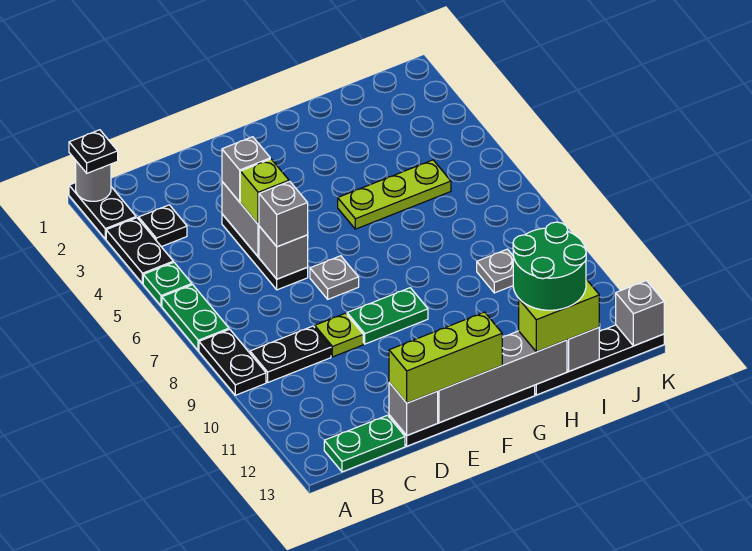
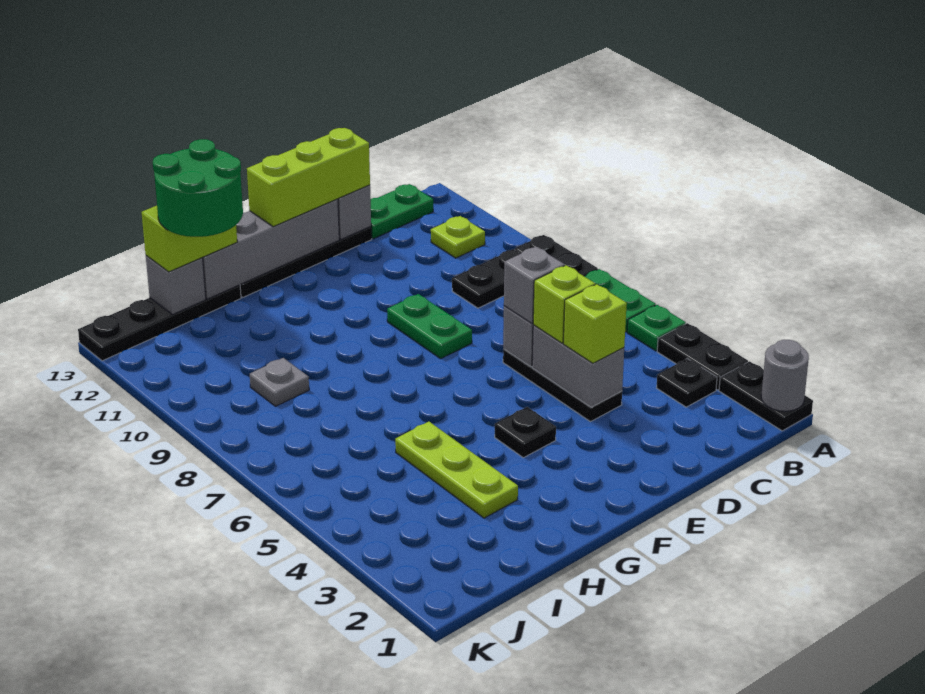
black 1x1 plate [69,130,118,173] -> black 1x1 plate moved to [495,407,556,458]
grey 1x1 brick [222,137,270,202] -> lime 1x1 brick [563,284,627,363]
lime 1x1 plate [315,313,363,357] -> lime 1x1 plate moved to [431,216,485,258]
grey 1x1 plate [310,256,359,299] -> none
green 1x2 plate [347,288,428,344] -> green 1x2 plate turned to [387,294,472,359]
lime 1x3 plate [338,160,451,229] -> lime 1x3 plate turned to [395,422,518,518]
grey 1x1 brick [616,281,664,346] -> none

